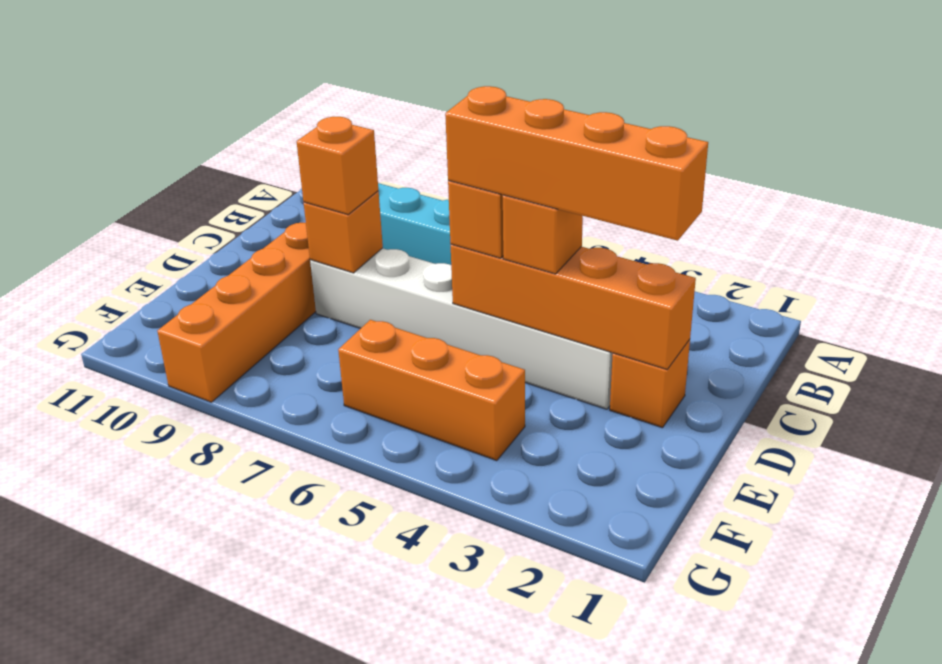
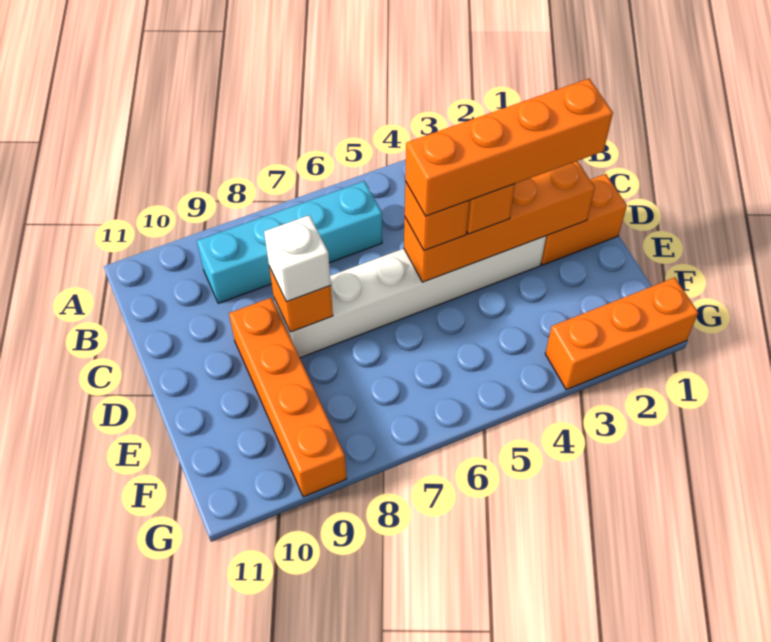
orange 1x1 brick [610,340,690,428] -> orange 1x2 brick [541,174,627,265]
orange 1x1 brick [297,117,378,215] -> white 1x1 brick [264,215,331,302]
orange 1x3 brick [338,320,525,461] -> orange 1x3 brick moved to [545,278,698,390]

